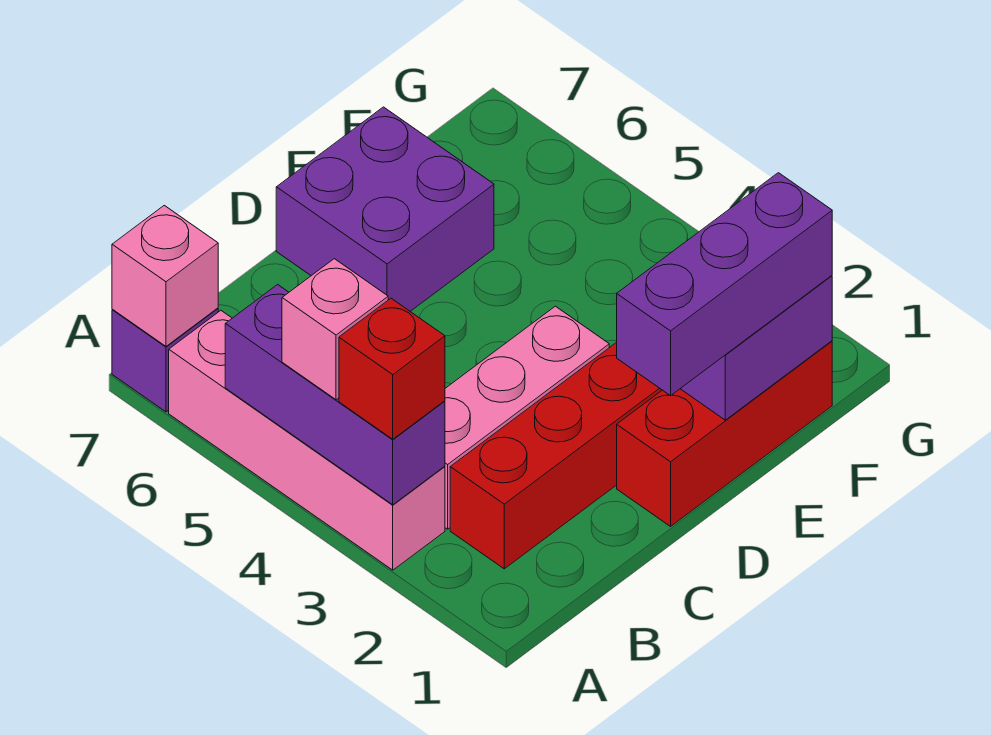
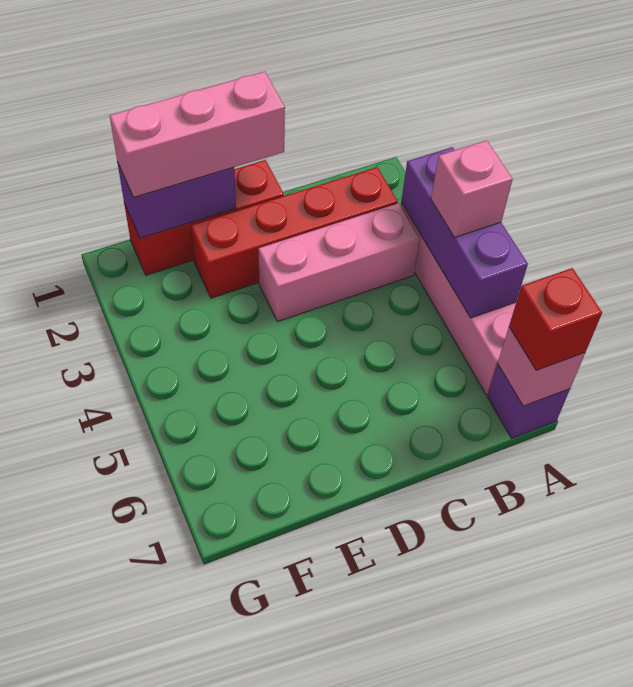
red 1x1 brick [339,298,445,439] -> red 1x1 brick moved to [509,268,602,370]
purple 1x3 brick [617,173,832,396] -> pink 1x3 brick [110,71,285,197]
purple 2x2 brick [276,107,494,311] -> none

